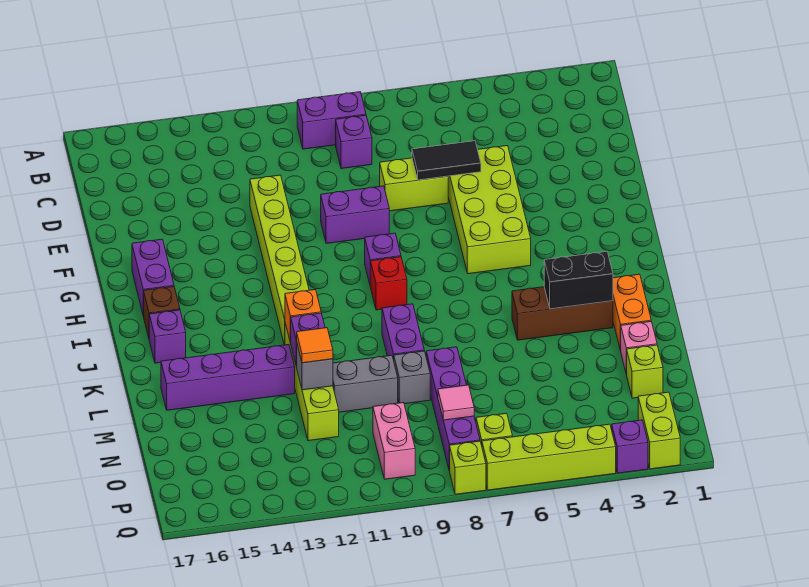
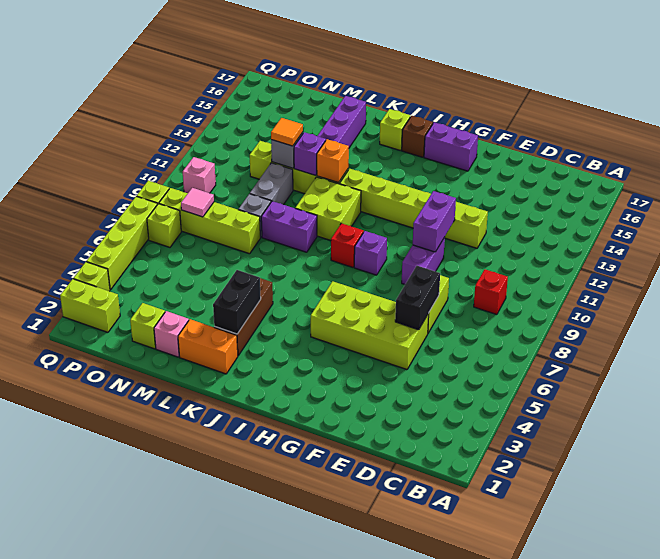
purple 1x2 brick [297,92,366,149] -> purple 1x2 brick moved to [413,191,456,252]
purple 1x1 brick [336,115,372,169] -> red 1x1 brick [474,269,508,315]
black 1x2 tile [412,141,481,180] -> black 1x2 brick [395,266,440,330]
none -> lime 2x2 brick [295,177,361,240]
purple 1x1 brick [149,310,186,363] -> lime 1x1 brick [380,109,410,151]
purple 1x4 brick [426,347,480,471] -> lime 1x4 brick [159,188,260,254]
pink 1x2 brick [373,403,415,479] -> pink 1x1 brick [183,157,216,193]
purple 1x1 brick [612,420,648,473] -> lime 1x1 brick [73,262,110,291]

